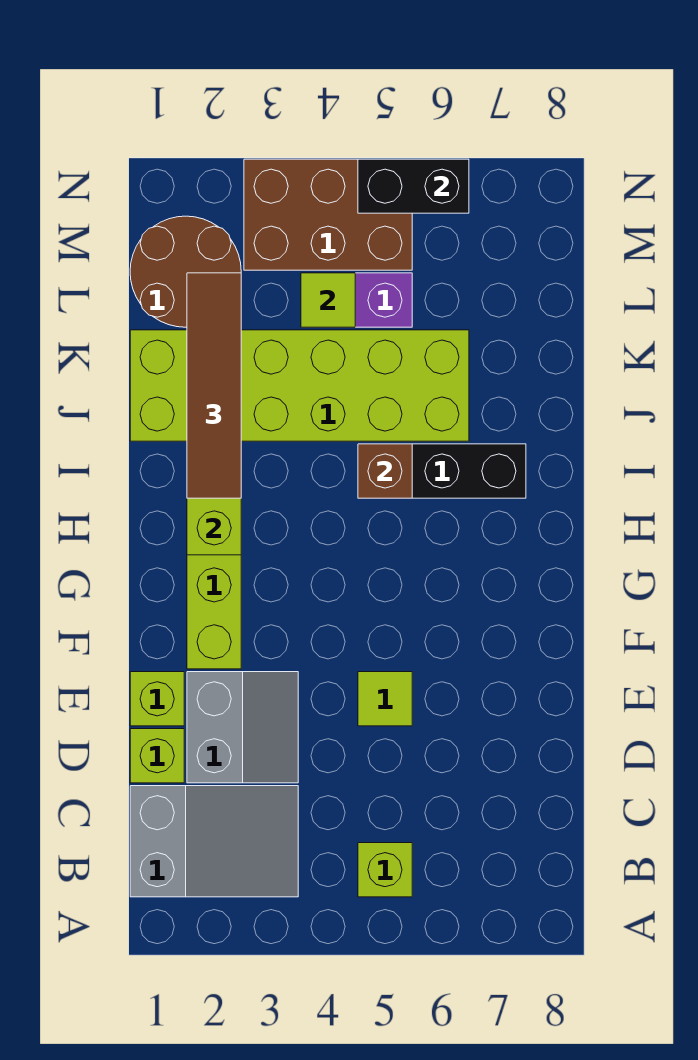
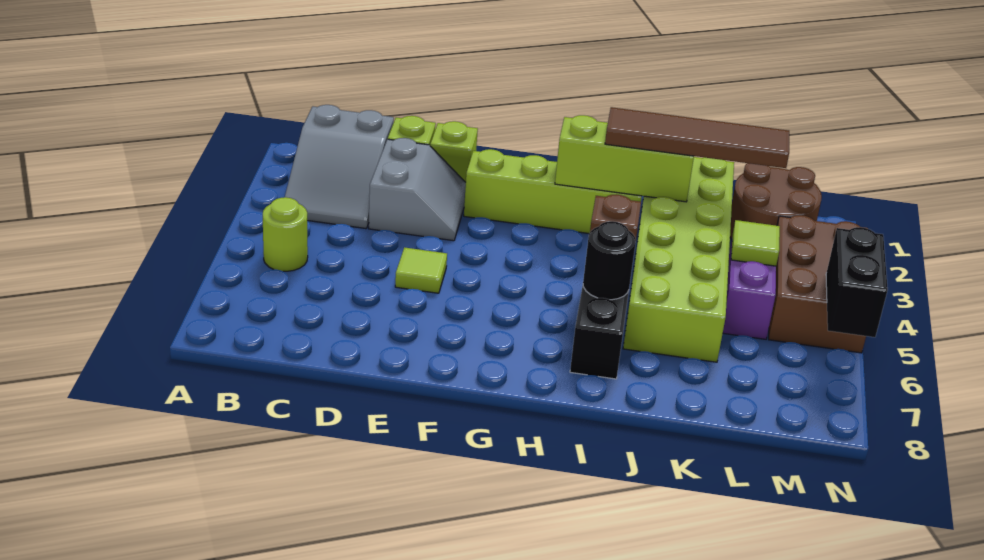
lime 1x1 brick [358,843,412,897] -> lime 1x1 round brick [263,197,308,271]
grey 2x2 slope [187,672,298,783] -> grey 2x2 slope turned to [369,138,466,241]
none -> black 1x1 round brick [583,221,636,300]

